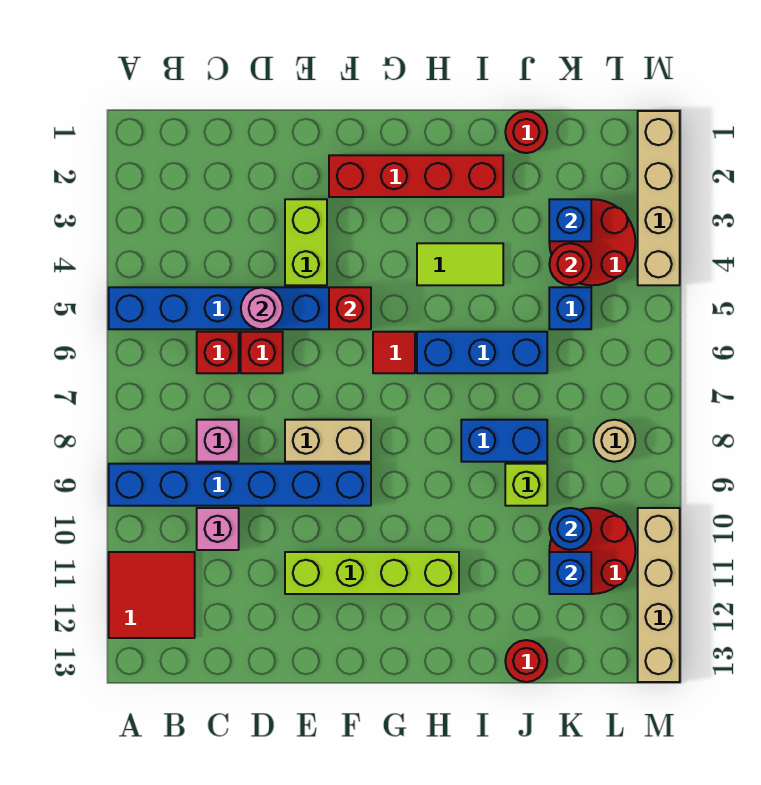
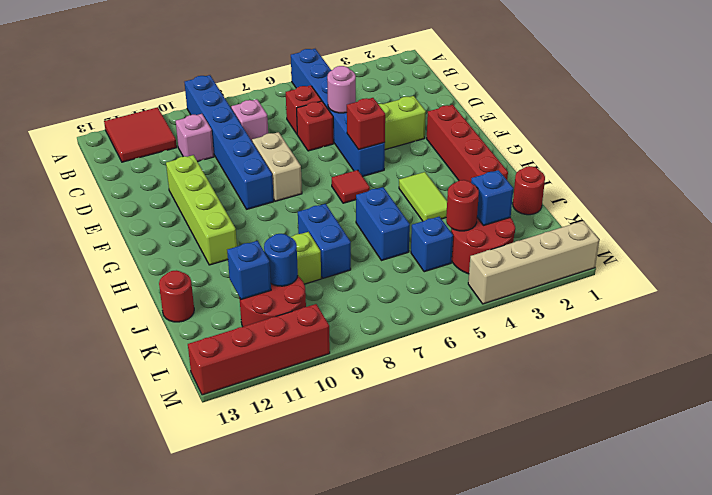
blue 1x3 brick [417,332,547,373] -> blue 1x2 brick [356,187,410,261]
tan 1x1 round brick [594,420,635,462] -> none
tan 1x4 brick [638,508,680,682] -> red 1x4 brick [188,304,330,395]

